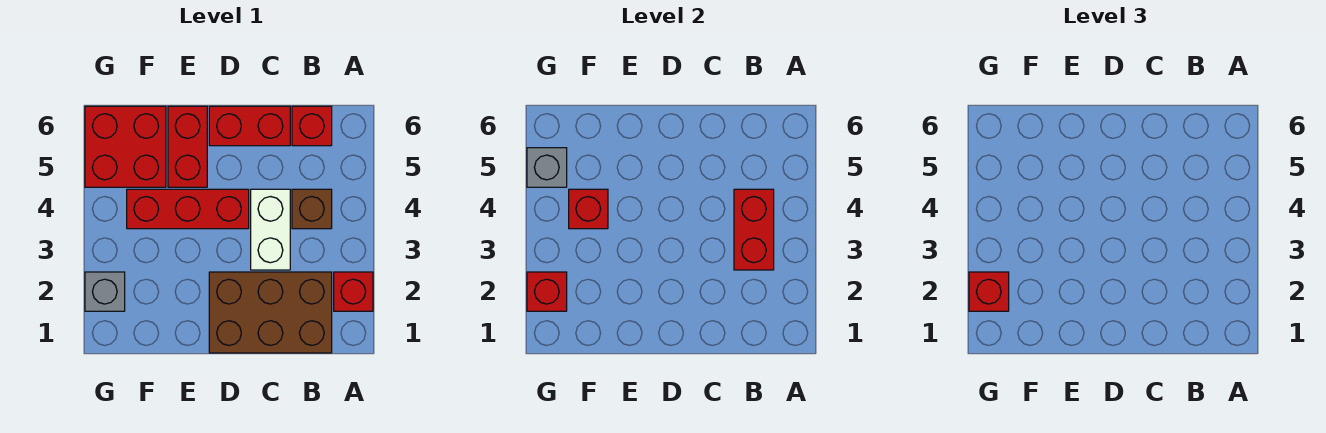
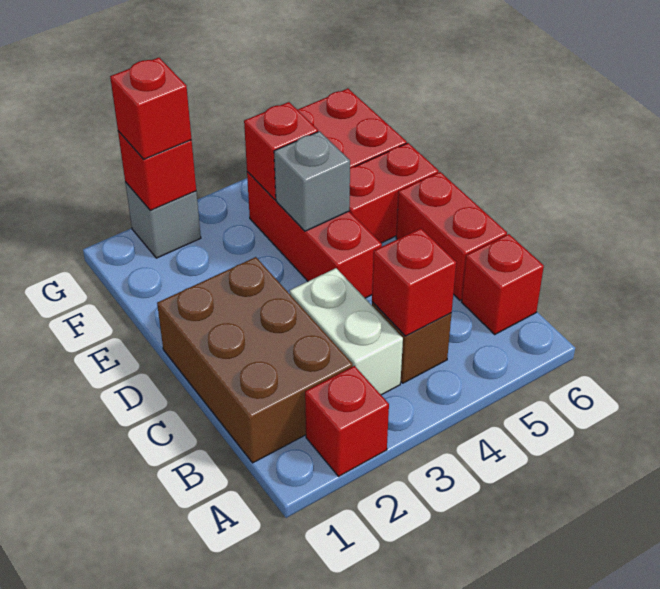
red 1x2 brick [734,189,774,270] -> red 1x1 brick [372,228,456,336]
white 1x2 brick [251,189,290,270] -> white 1x2 brick turned to [290,268,403,395]
grey 1x1 brick [527,148,567,187] -> grey 1x1 brick moved to [274,131,350,231]

